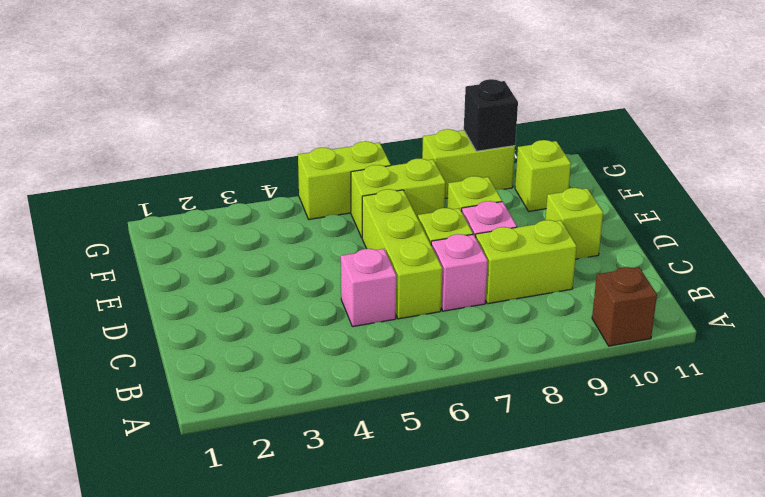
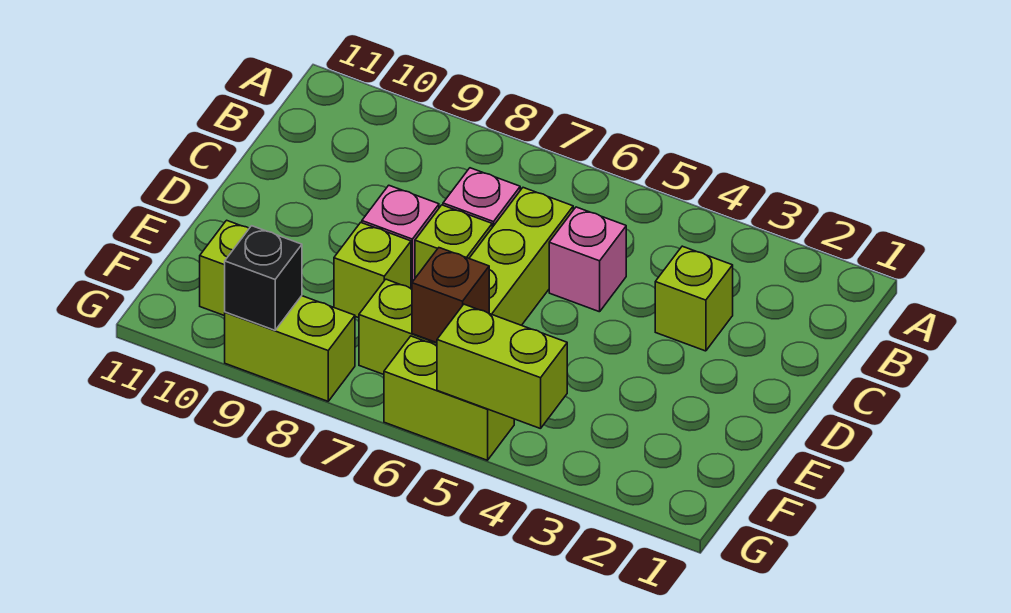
brown 1x1 brick [592,267,657,346] -> brown 1x1 brick moved to [412,248,489,343]
lime 1x2 brick [476,220,577,304] -> lime 1x2 brick moved to [437,304,567,429]
lime 1x1 brick [545,188,603,259] -> lime 1x1 brick moved to [655,246,733,351]

